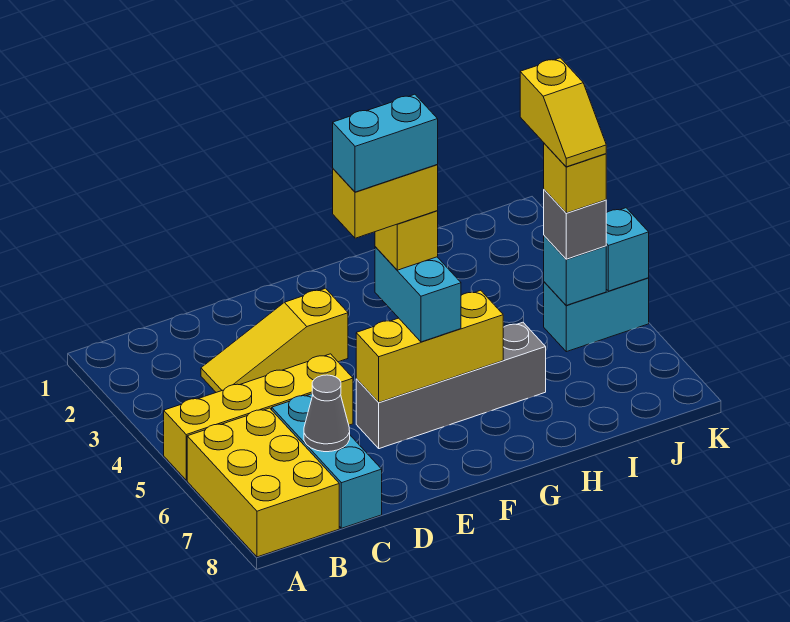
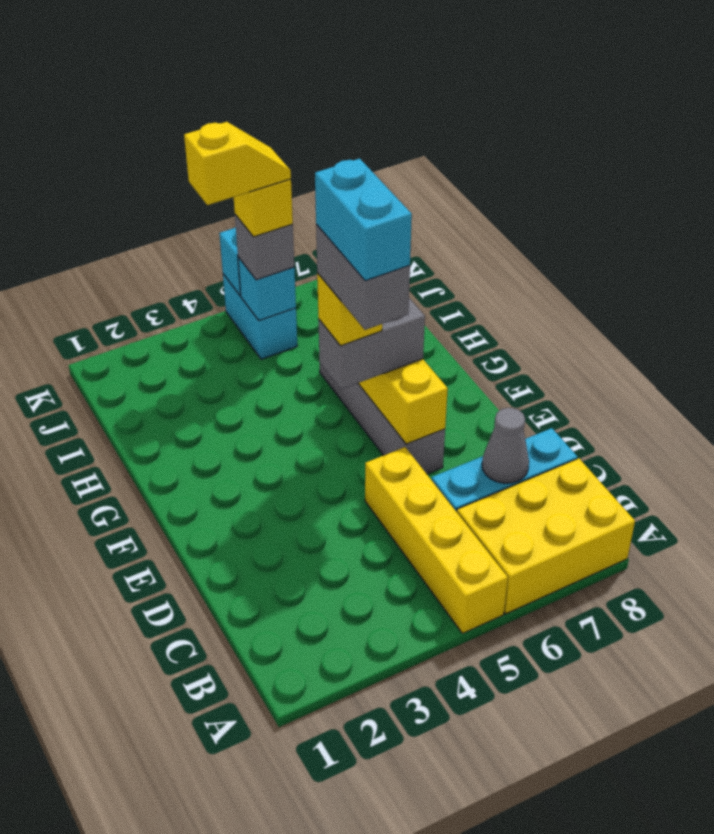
yellow 1x3 slope [201,289,348,392] -> none
yellow 1x2 brick [333,165,438,238] -> grey 1x2 brick [316,225,410,330]
cyan 1x2 brick [375,247,461,342] -> grey 1x2 brick [318,298,425,389]

